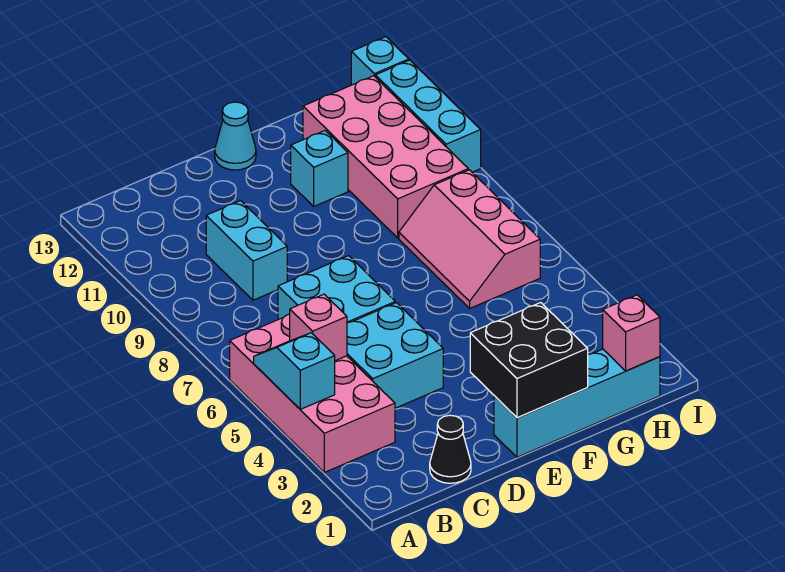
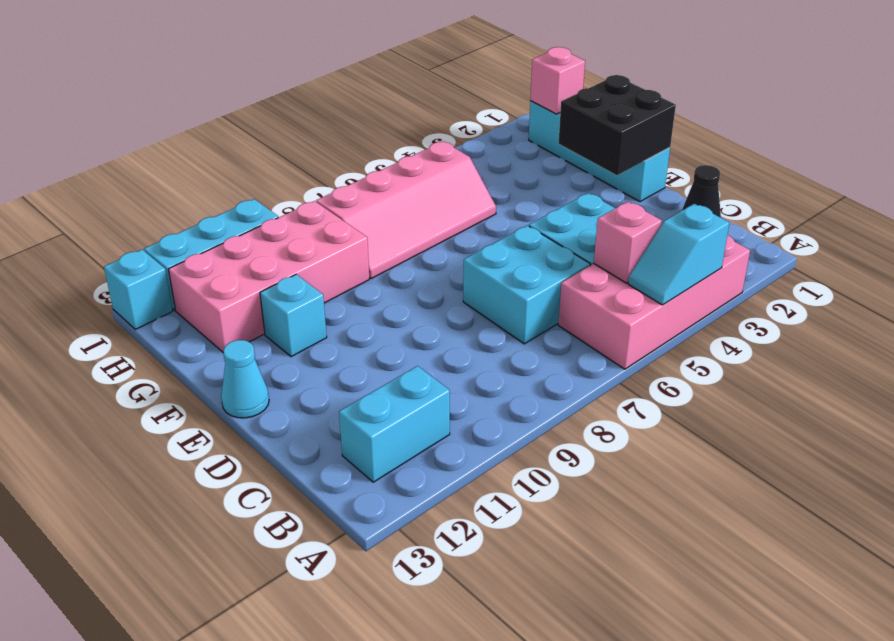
cyan 1x2 brick [206,201,287,300] -> cyan 1x2 brick moved to [339,366,450,482]
pink 2x3 slope [399,170,540,308] -> pink 2x4 slope [316,141,496,279]

